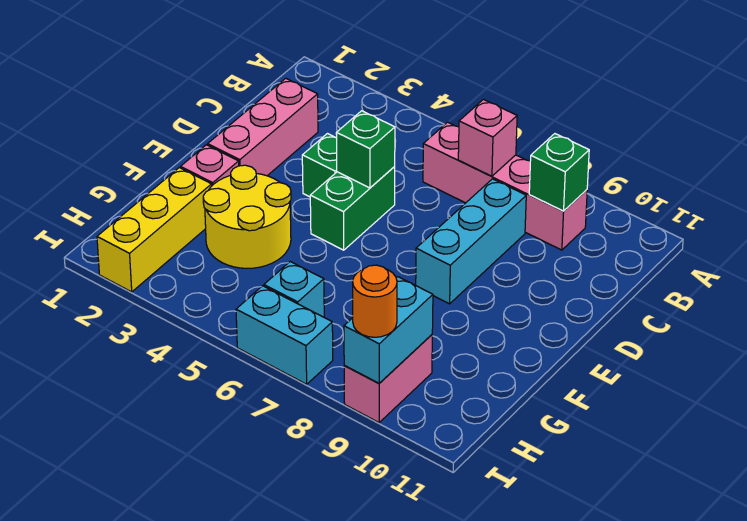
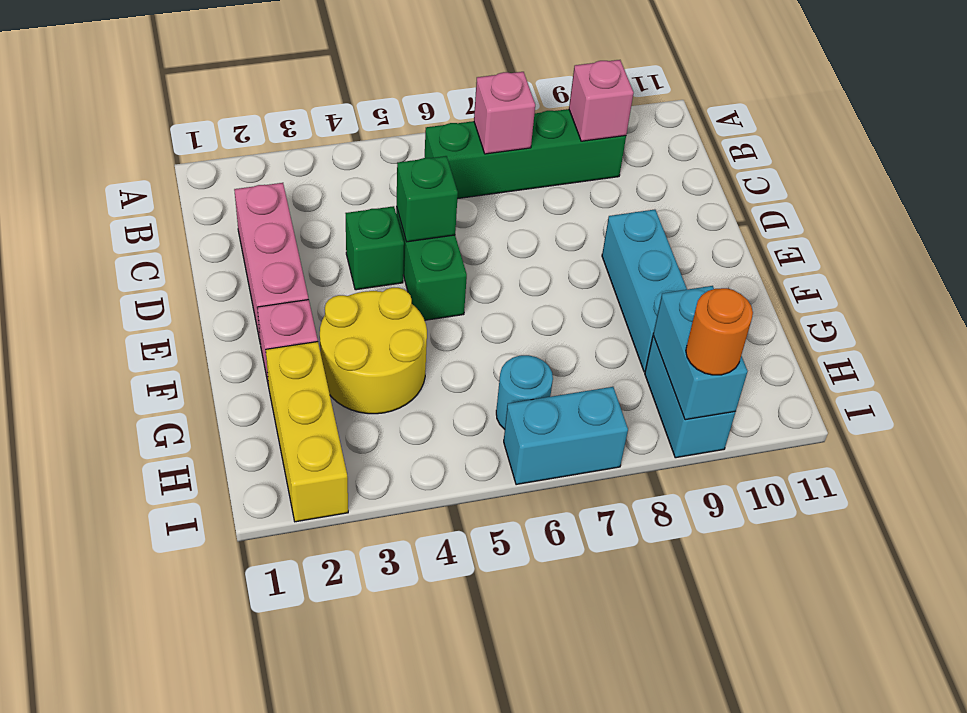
pink 1x4 brick [423,122,587,250] -> green 1x4 brick [425,109,626,199]
green 1x1 brick [529,134,589,211] -> pink 1x1 brick [569,60,634,141]
cyan 1x3 brick [416,179,526,304] -> cyan 1x3 brick moved to [602,210,687,372]
cyan 1x1 brick [264,262,324,317] -> cyan 1x1 round brick [496,355,553,429]
pink 1x2 brick [344,335,432,422] -> cyan 1x2 brick [645,336,736,458]

